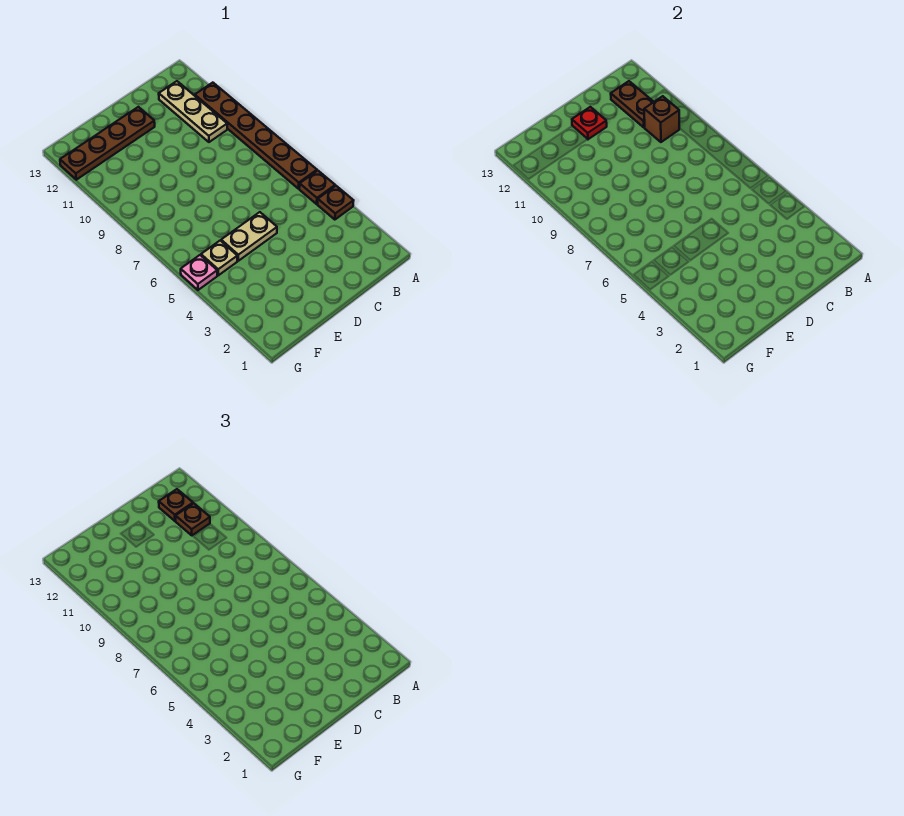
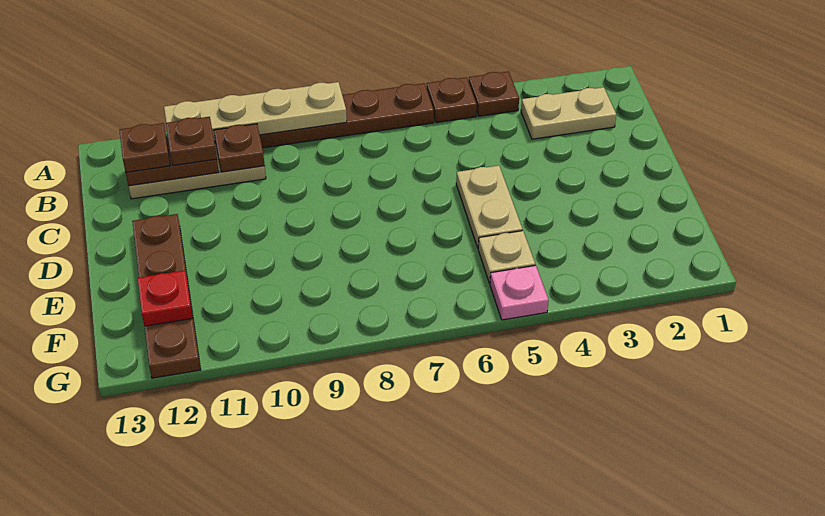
none -> tan 1x4 plate [164,82,347,141]
none -> tan 1x2 plate [521,87,616,139]
brown 1x1 brick [644,96,679,142] -> brown 1x1 plate [214,124,265,172]
red 1x1 plate [572,107,607,139] -> red 1x1 plate moved to [138,270,193,326]

